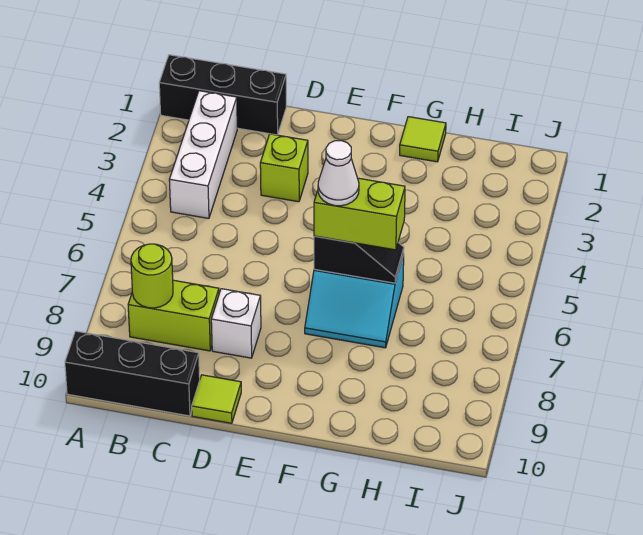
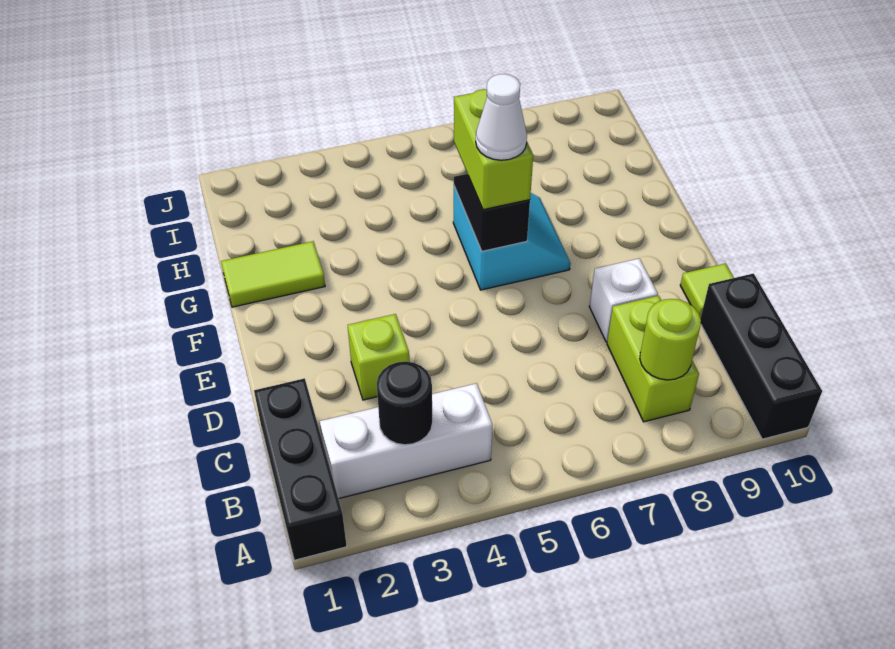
none -> black 1x1 round brick [377,361,433,445]
lime 1x1 tile [400,117,446,162] -> lime 1x2 tile [221,241,325,307]

